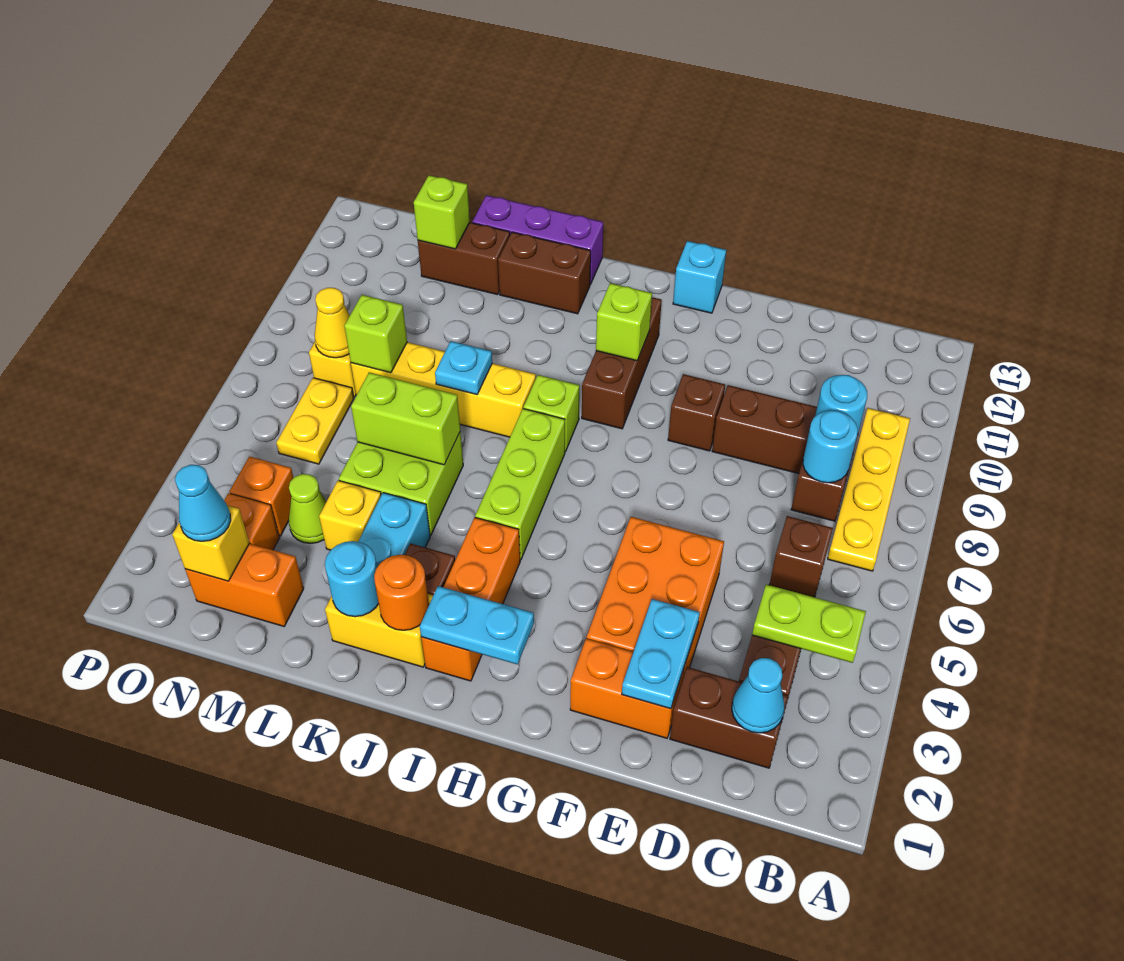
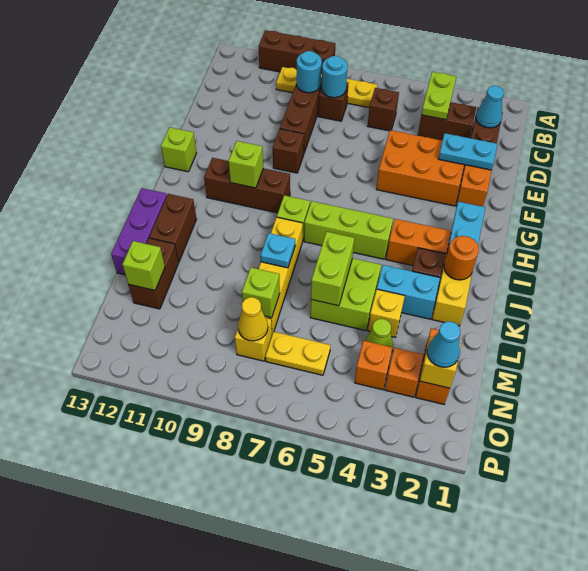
none -> brown 1x3 brick [258,30,336,74]
cyan 1x1 brick [673,241,726,313] -> lime 1x1 brick [161,127,196,172]
cyan 1x1 round brick [325,541,379,617] -> none

